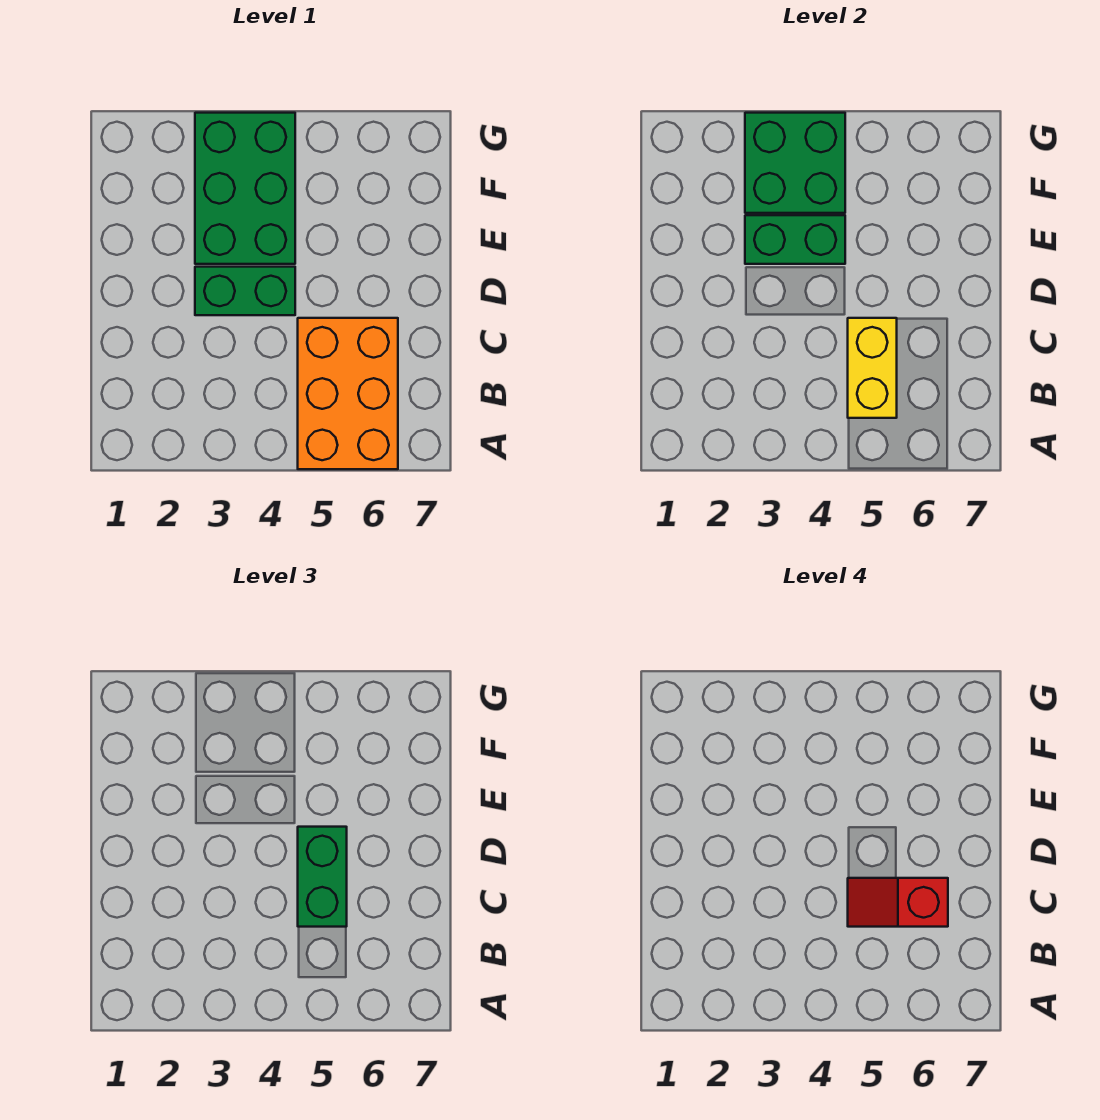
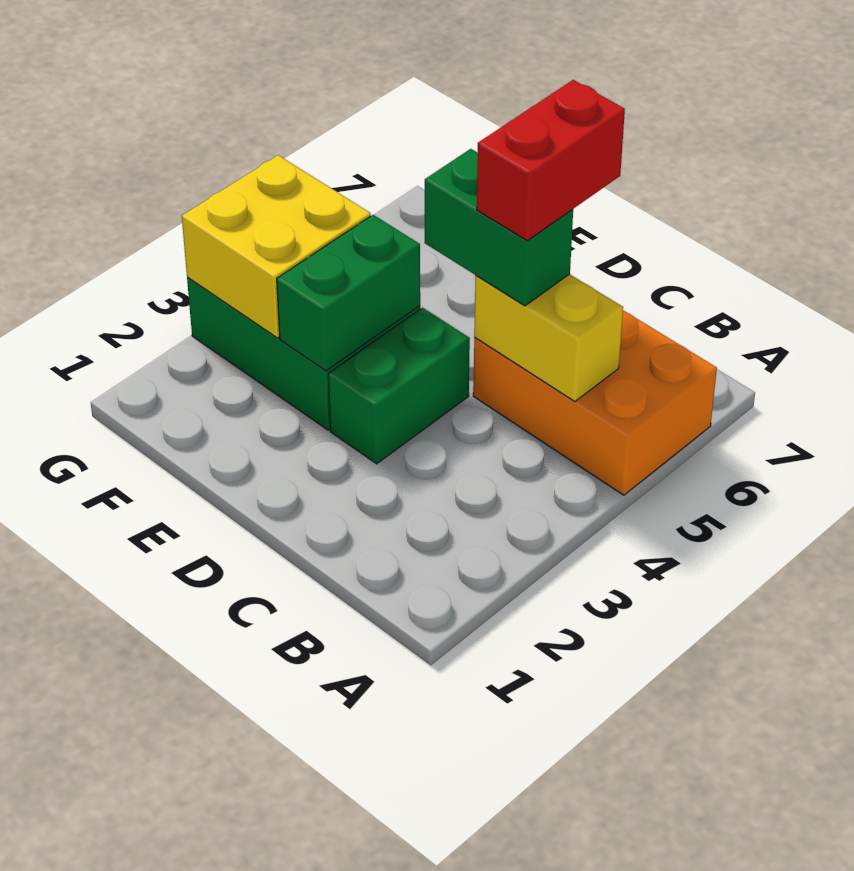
red 1x2 slope [848,878,948,927] -> red 1x2 brick [477,80,625,241]
green 2x2 brick [745,113,845,213] -> yellow 2x2 brick [182,155,371,338]

